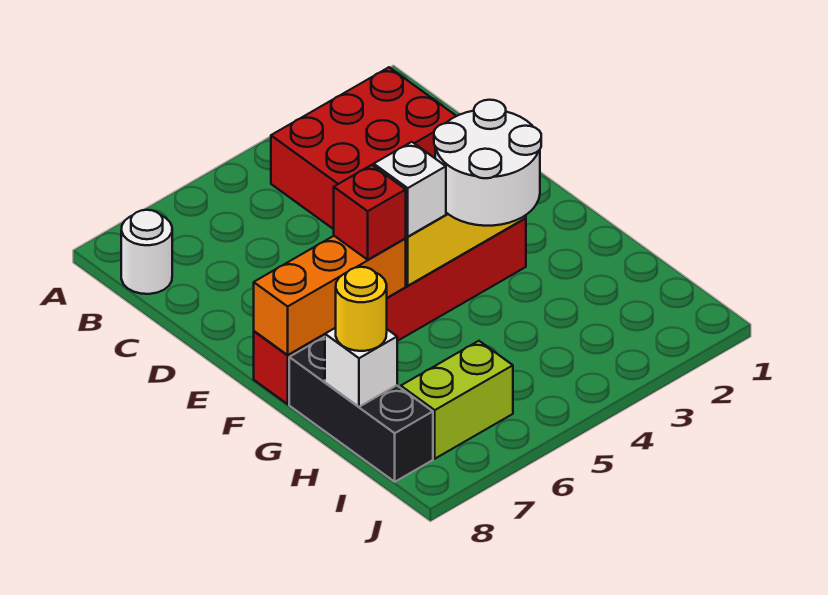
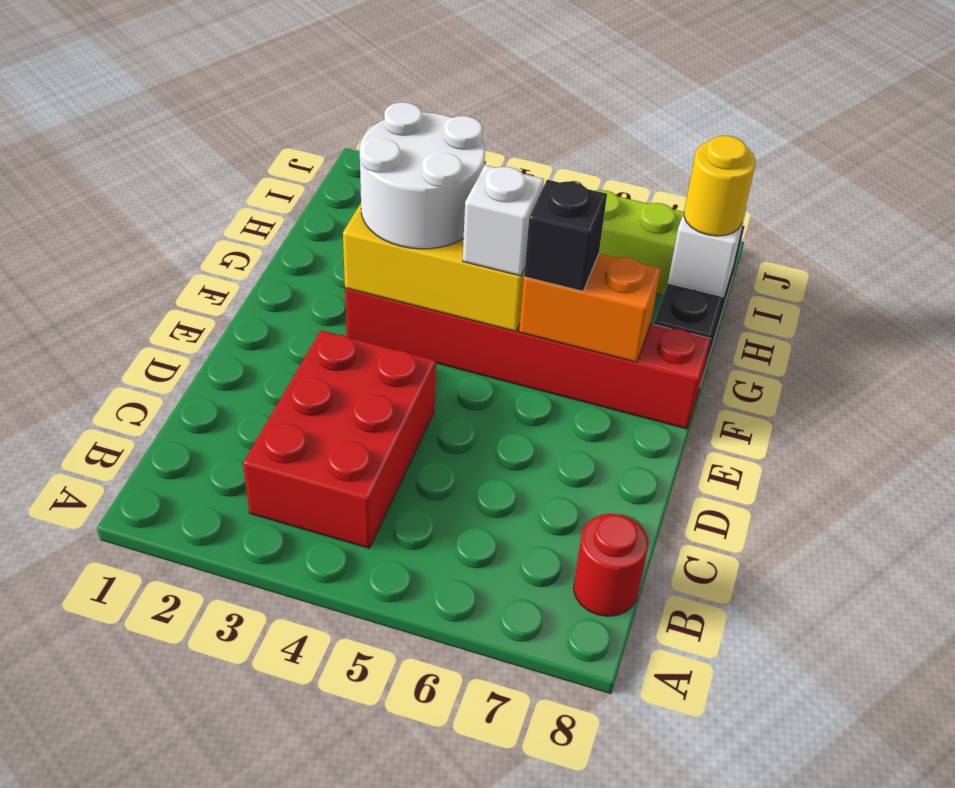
red 2x3 brick [271,67,456,229] -> red 2x3 brick turned to [243,330,436,548]
white 1x1 round brick [121,210,172,294] -> red 1x1 round brick [573,514,648,616]
orange 1x3 brick [254,236,406,355] -> orange 1x2 brick [519,254,660,362]
red 1x1 brick [334,165,406,260] -> black 1x1 brick [524,180,607,291]

